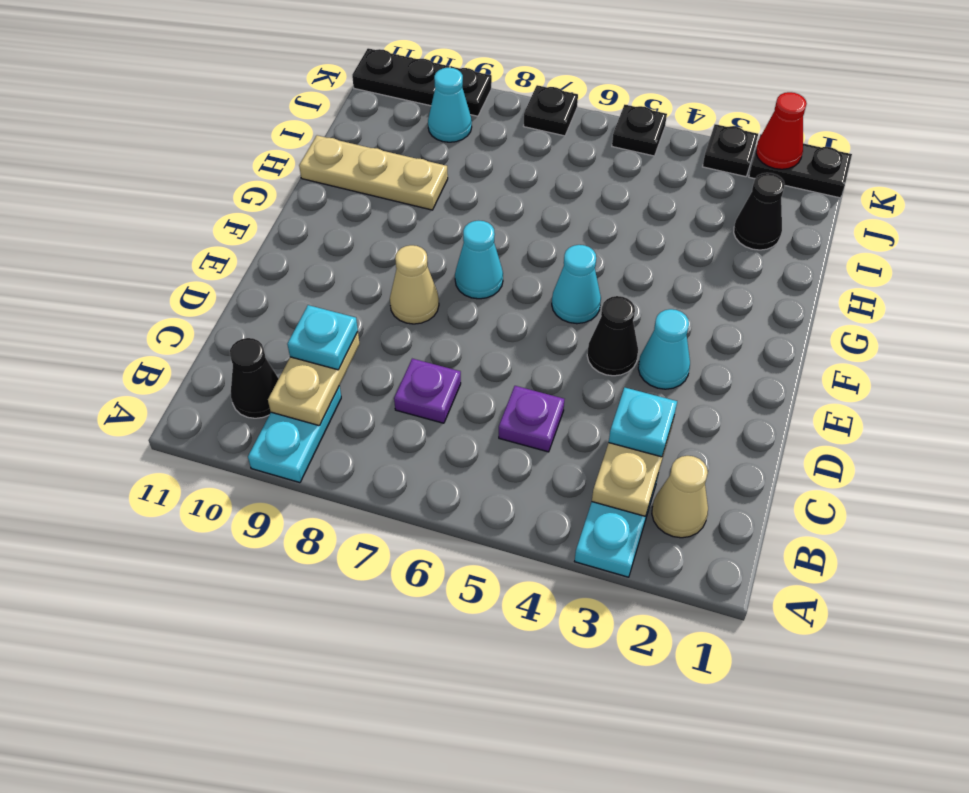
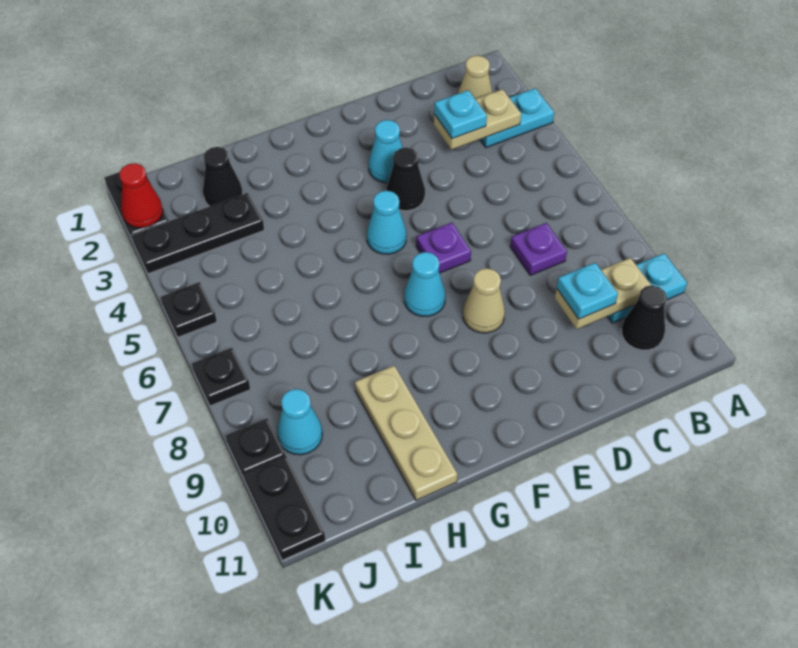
purple 1x1 plate [499,386,564,452] -> purple 1x1 plate moved to [416,223,471,273]
black 1x1 plate [703,124,758,177] -> black 1x3 plate [131,193,264,274]

